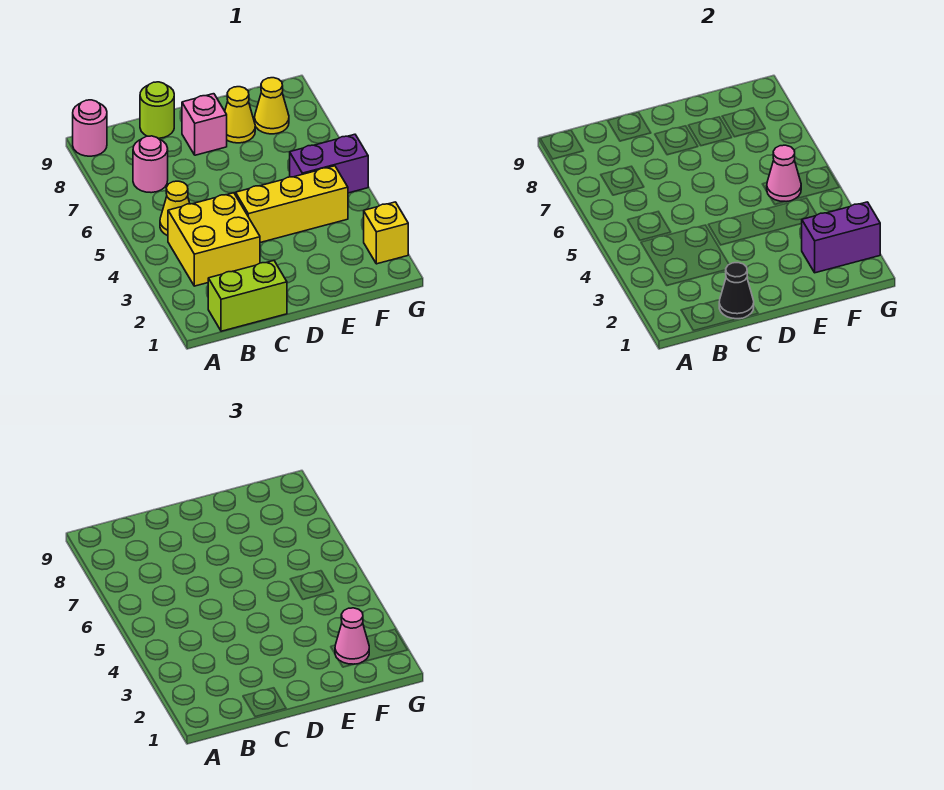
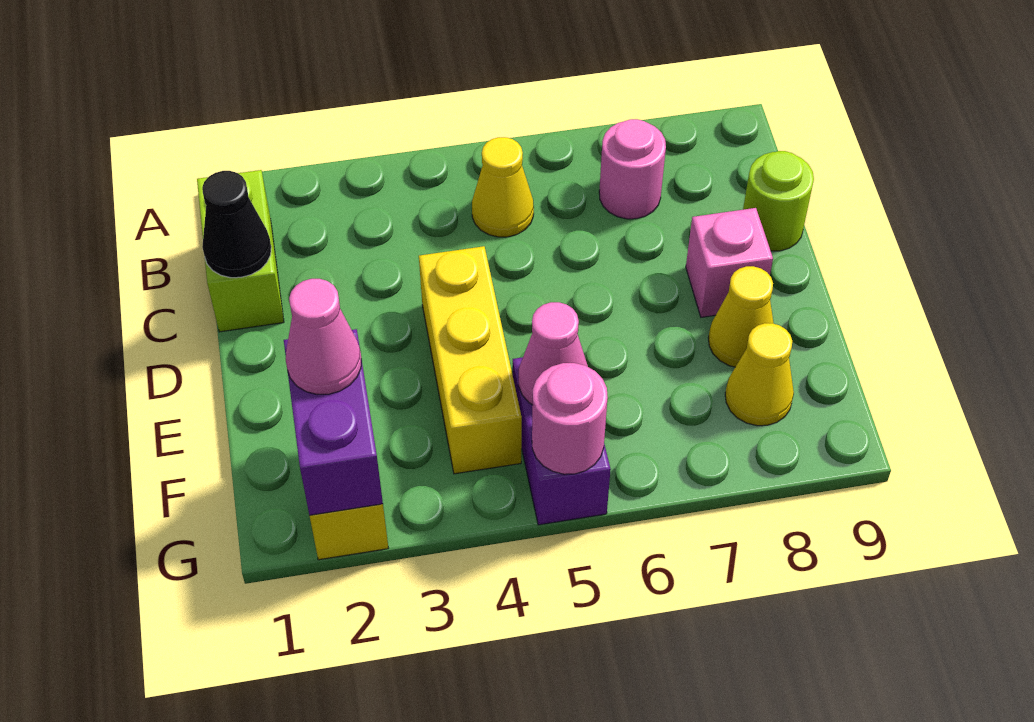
pink 1x1 round brick [73,100,107,156] -> pink 1x1 round brick moved to [532,363,608,474]
yellow 2x2 brick [168,193,260,286] -> none

